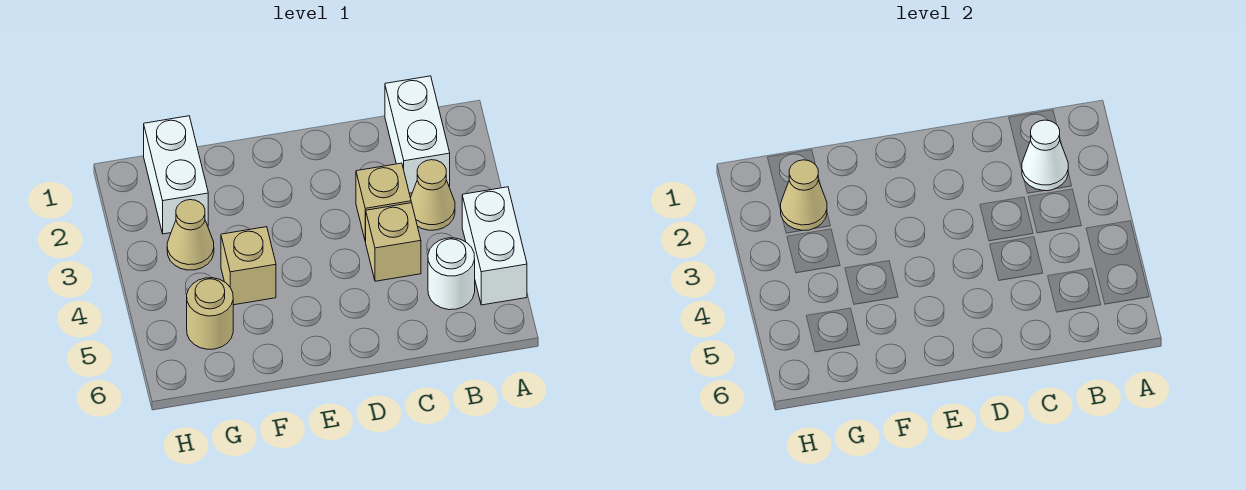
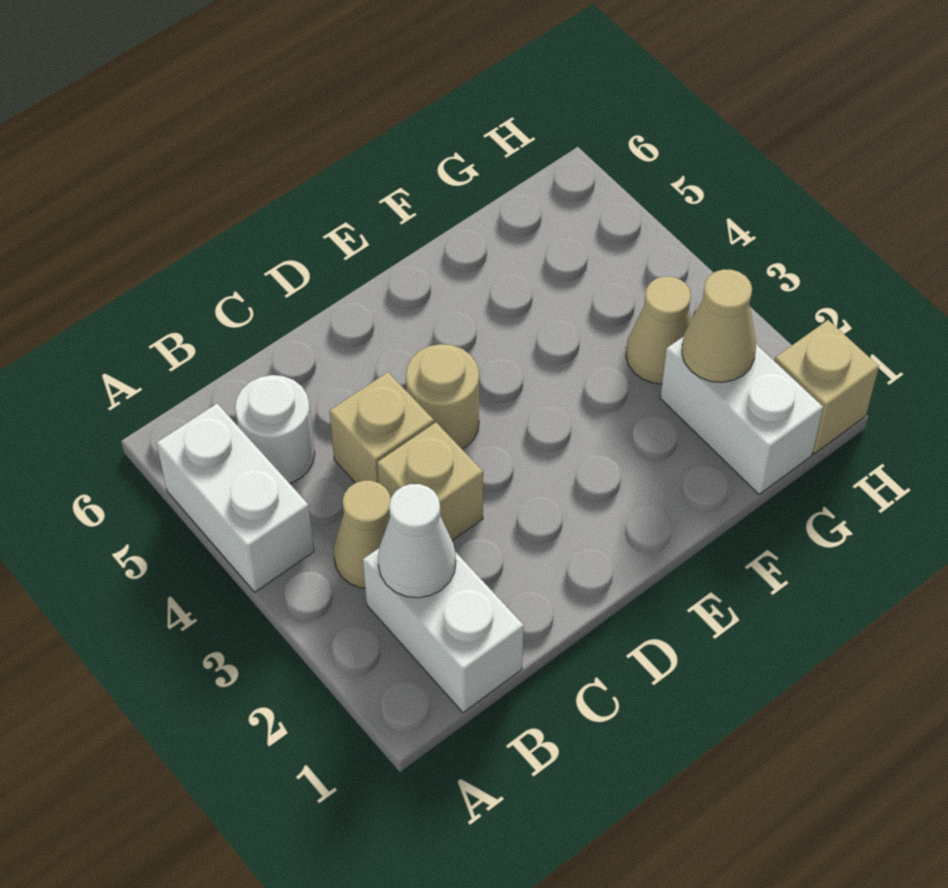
tan 1x1 brick [221,227,276,305] -> tan 1x1 brick moved to [775,320,879,454]
tan 1x1 round brick [187,278,233,349] -> tan 1x1 round brick moved to [406,344,479,449]

